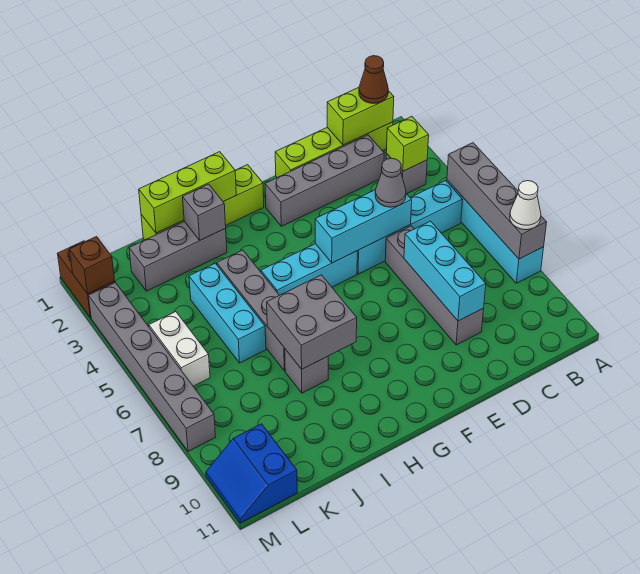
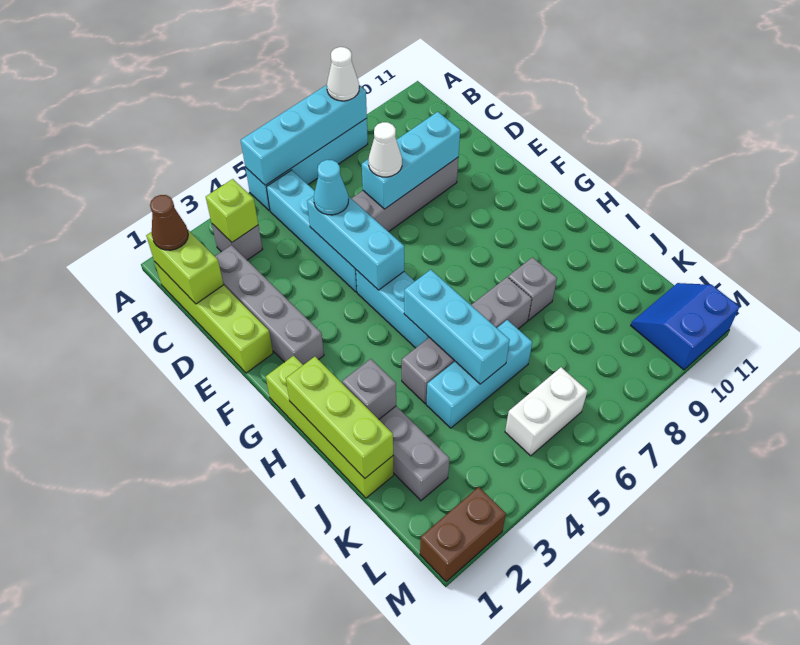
grey 1x4 brick [447,143,547,259] -> cyan 1x4 brick [241,85,367,185]
grey 1x1 cone [375,158,406,207] -> cyan 1x1 cone [314,160,349,215]
none -> white 1x1 cone [368,122,402,177]
none -> cyan 1x3 brick [404,270,510,384]
grey 2x2 brick [267,275,357,369] -> none
blue 2x2 slope [206,424,297,523] -> blue 2x2 slope turned to [631,283,739,370]
brown 1x1 brick [69,237,115,294] -> none
grey 1x6 brick [88,282,215,451] -> none

